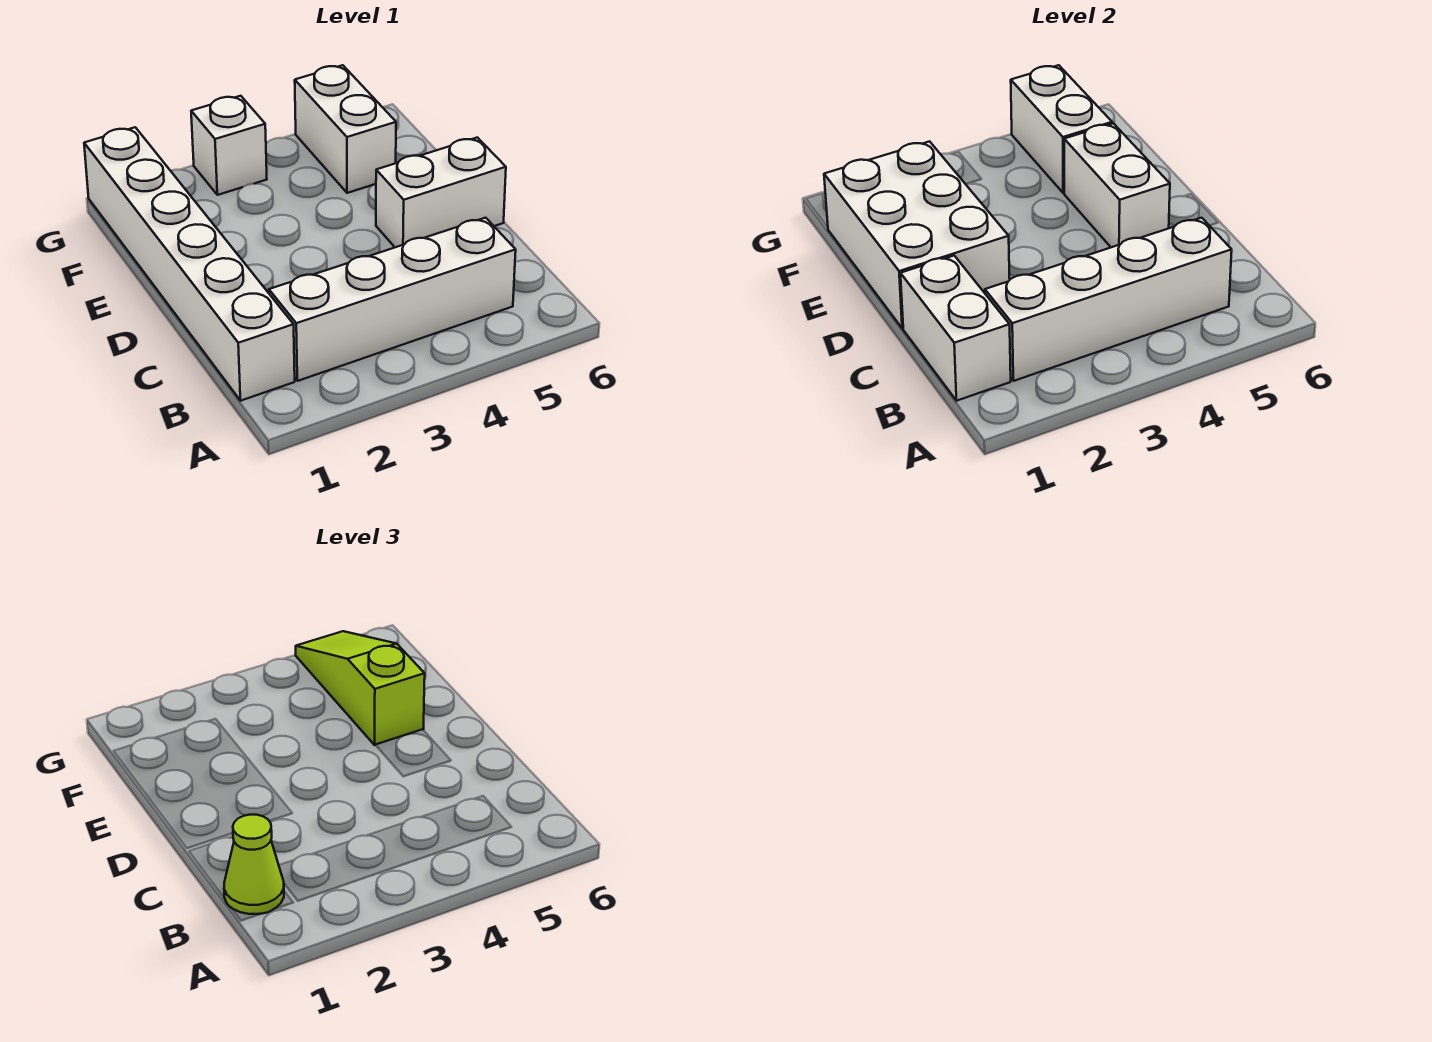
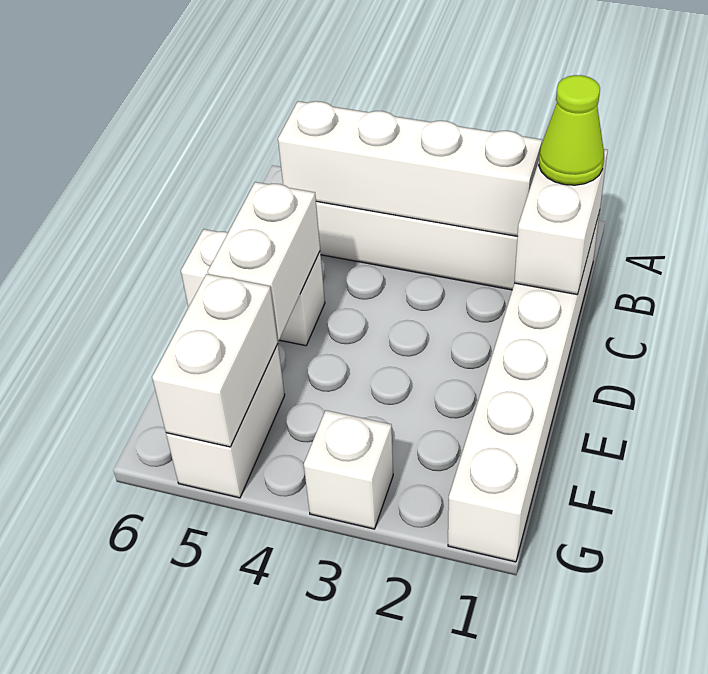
white 2x3 brick [824,141,1010,328] -> none
lime 1x3 slope [296,631,425,745] -> none

